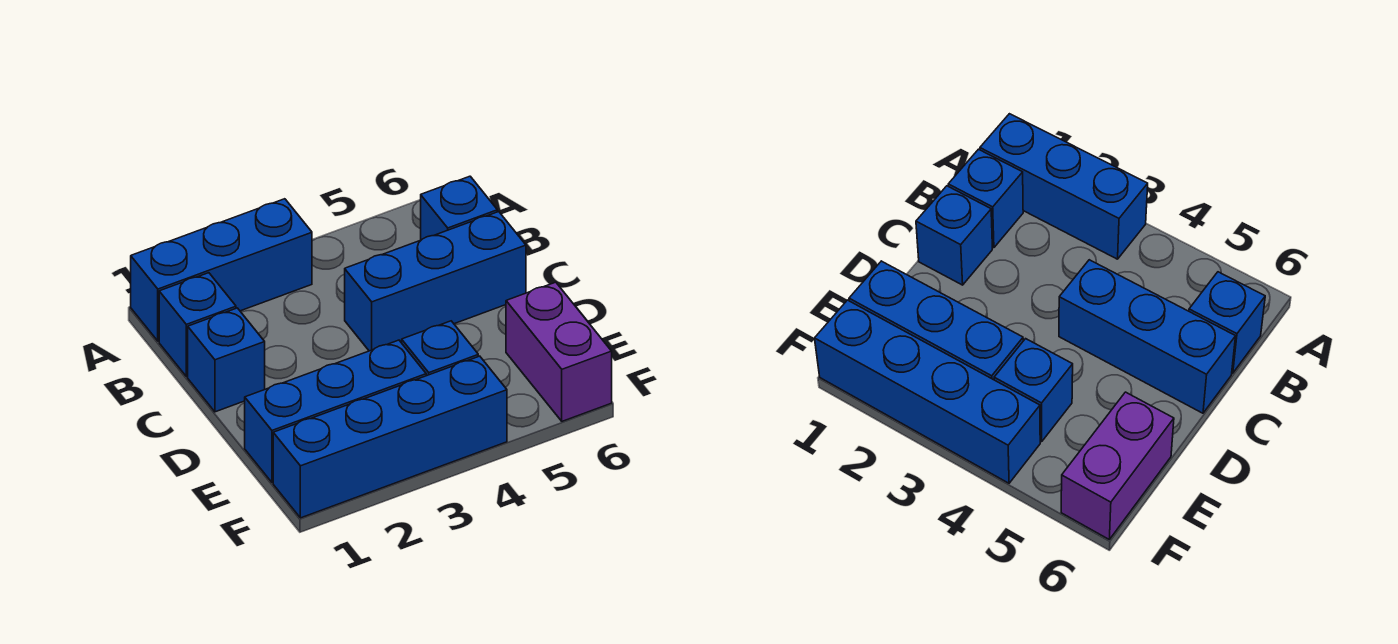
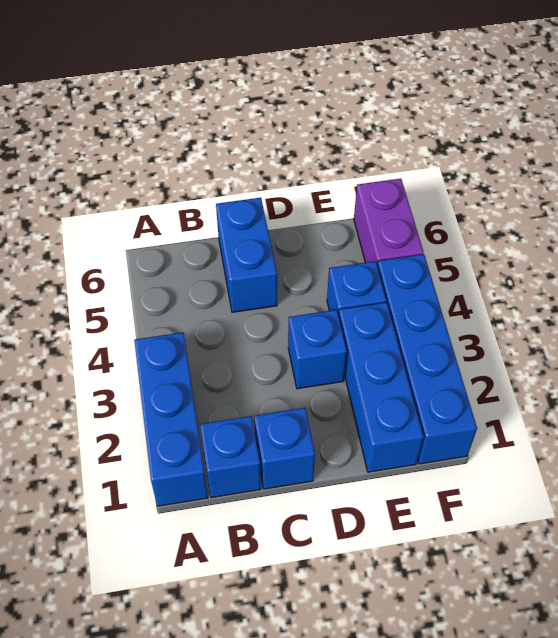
blue 1x1 brick [421,176,497,240] -> blue 1x1 brick moved to [288,310,347,389]
blue 1x3 brick [345,212,526,351] -> blue 1x2 brick [216,198,277,312]
purple 1x2 brick [506,282,612,421] -> purple 1x2 brick turned to [354,179,424,265]

